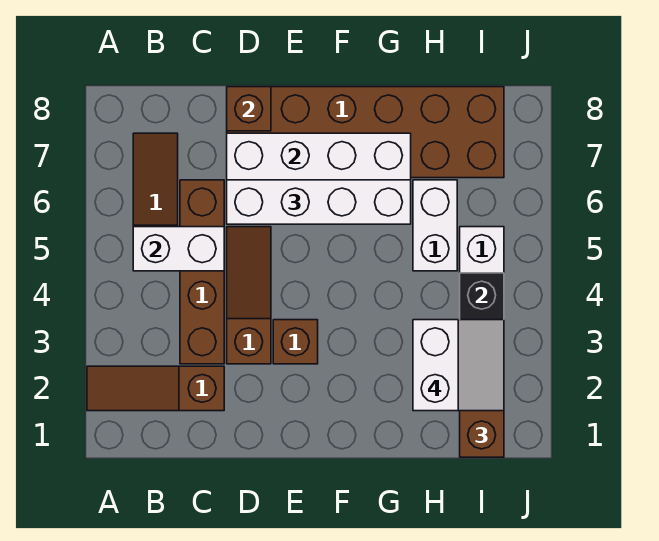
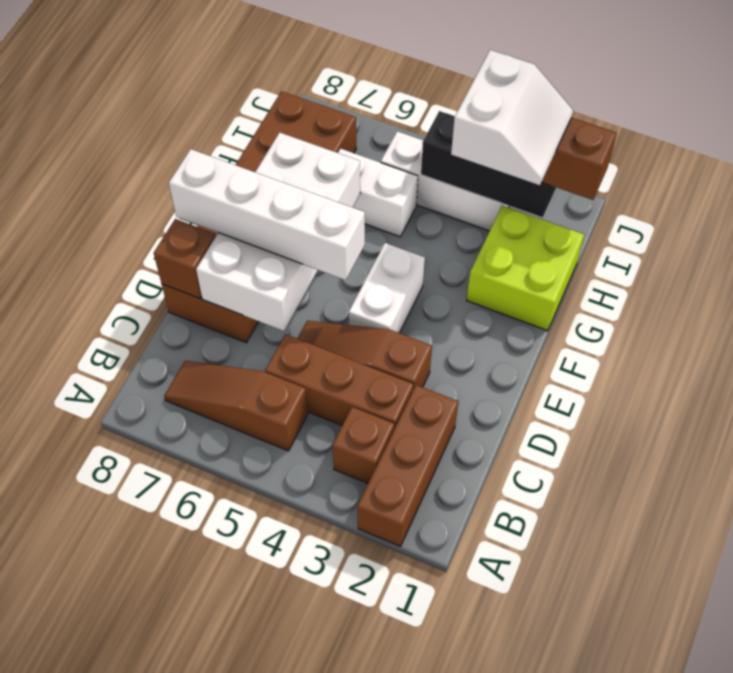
brown 1x3 slope [87,366,224,411] -> brown 1x3 brick [358,385,458,546]
white 1x2 brick [133,227,224,271] -> white 1x2 brick moved to [349,243,425,333]
brown 1x4 brick [180,180,224,364] -> brown 1x3 brick [265,334,414,429]
white 1x4 brick [227,180,411,224] -> white 1x4 brick turned to [169,149,365,280]
brown 1x1 brick [273,320,318,364] -> brown 1x1 brick moved to [333,407,395,483]
none -> lime 2x2 brick [467,206,584,331]
white 2x2 slope [413,320,504,411] -> white 2x2 slope turned to [451,50,573,185]

